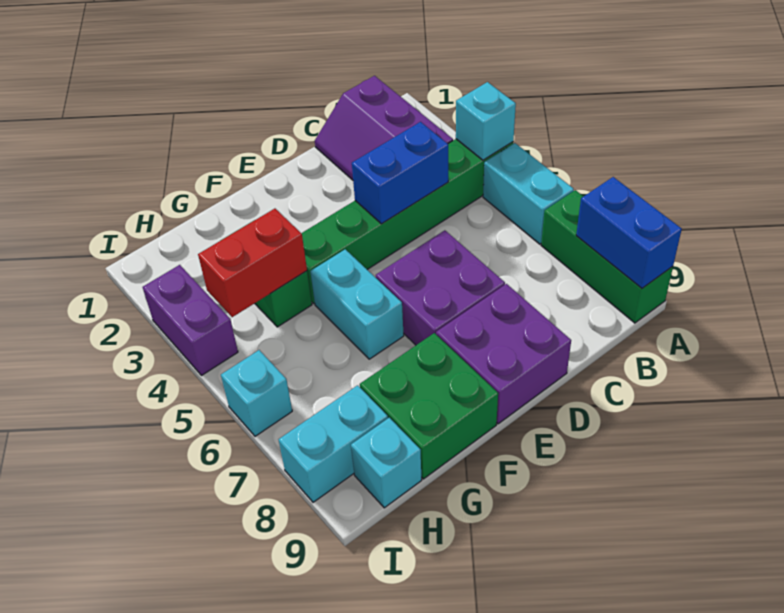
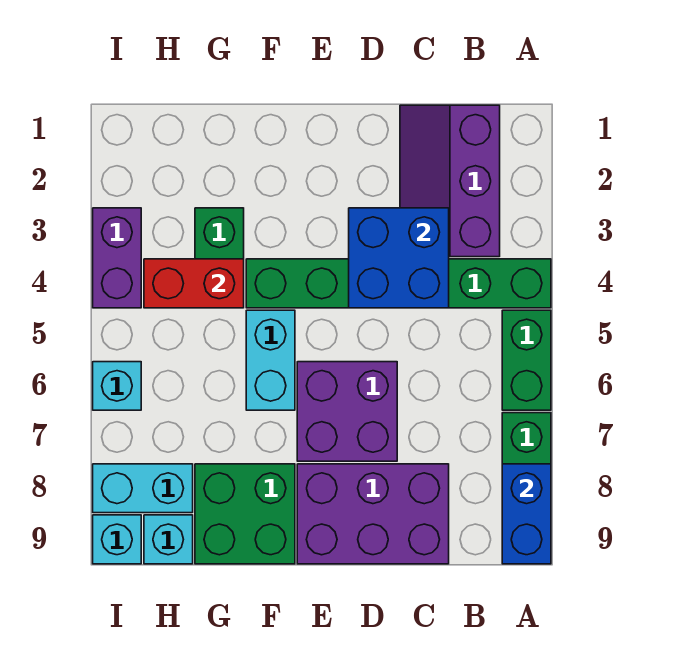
cyan 1x1 brick [456,82,516,160] -> cyan 1x1 brick moved to [93,515,141,564]
cyan 1x2 brick [483,143,574,244] -> green 1x2 brick [502,310,551,410]
blue 1x2 brick [352,122,448,224] -> blue 2x2 brick [349,208,449,308]
purple 2x2 brick [436,284,571,424] -> purple 2x3 brick [297,464,449,564]

